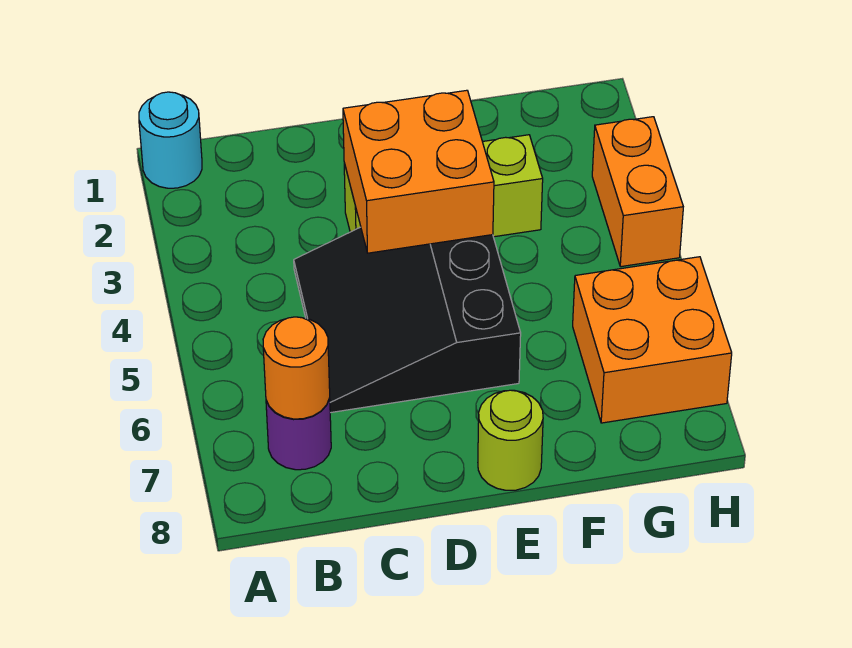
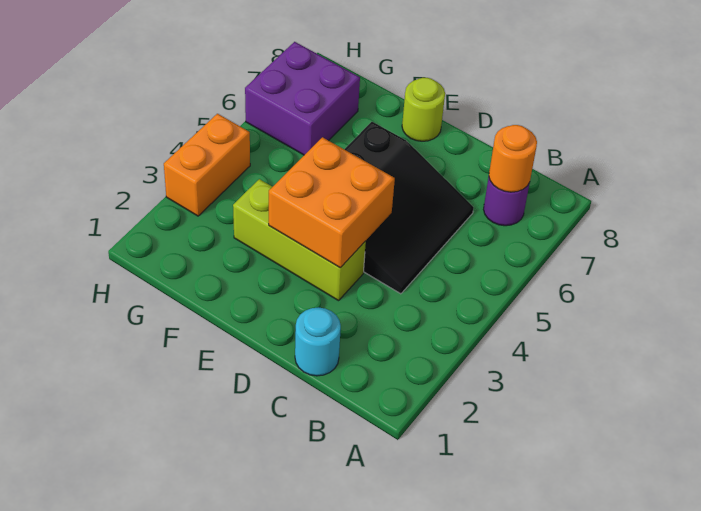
cyan 1x1 round brick [139,92,202,188] -> cyan 1x1 round brick moved to [295,307,341,376]
orange 2x2 brick [573,257,732,423] -> purple 2x2 brick [245,42,360,155]

